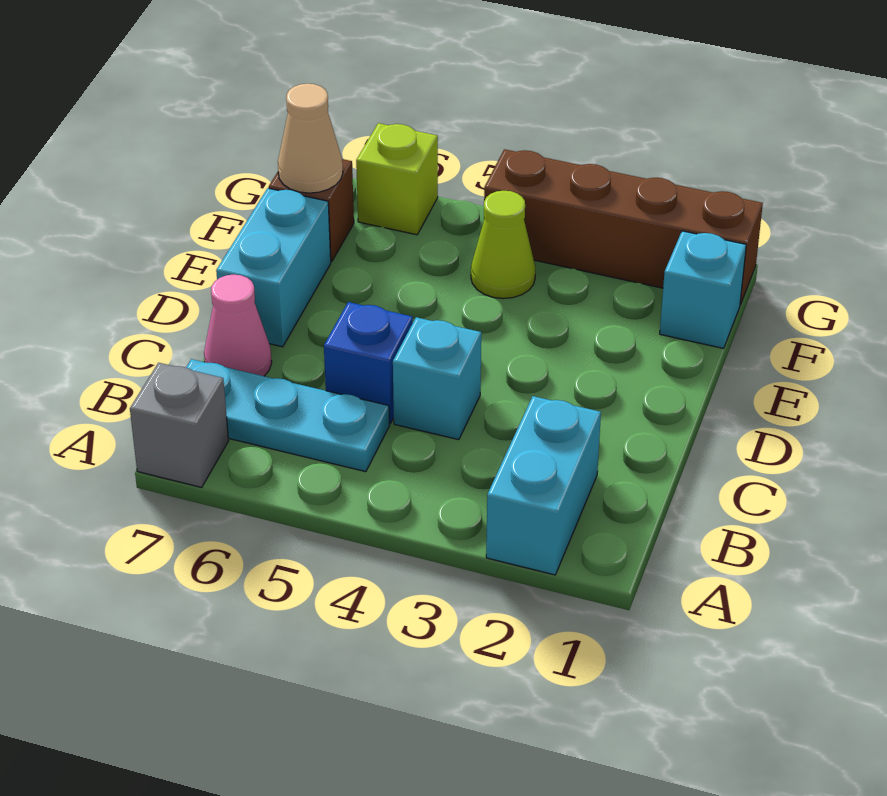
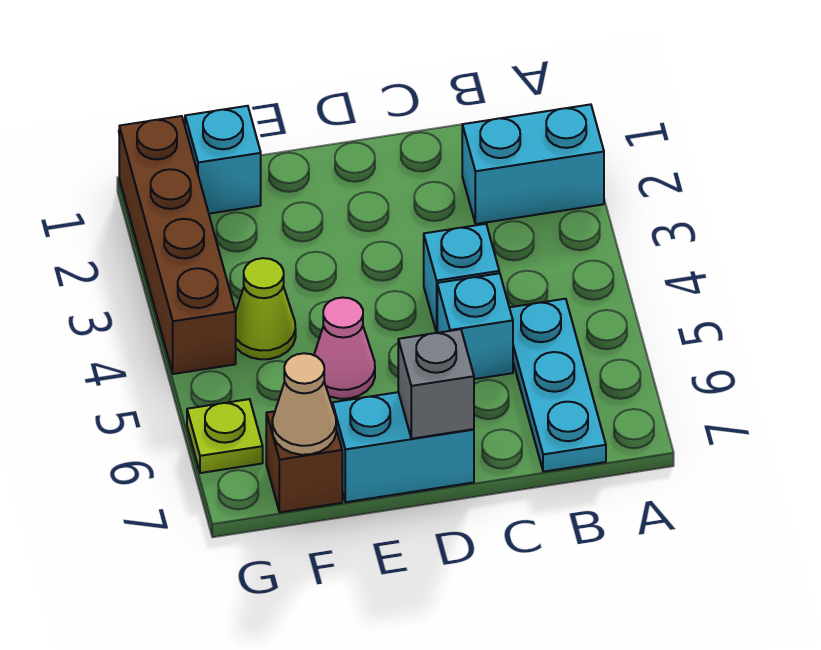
grey 1x1 brick [130,363,228,487] -> grey 1x1 brick moved to [398,329,474,439]
blue 1x1 brick [324,302,413,423] -> cyan 1x1 brick [437,273,513,379]
pink 1x1 cone [204,275,272,376] -> pink 1x1 cone moved to [314,297,375,399]
lime 1x1 brick [356,123,438,235] -> lime 1x1 plate [187,399,263,473]

